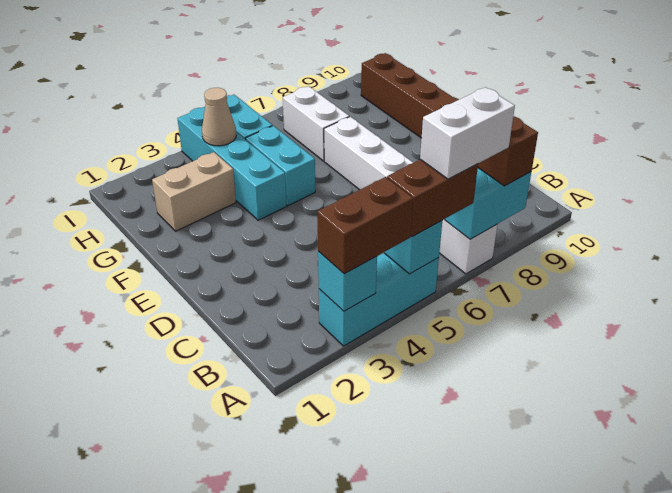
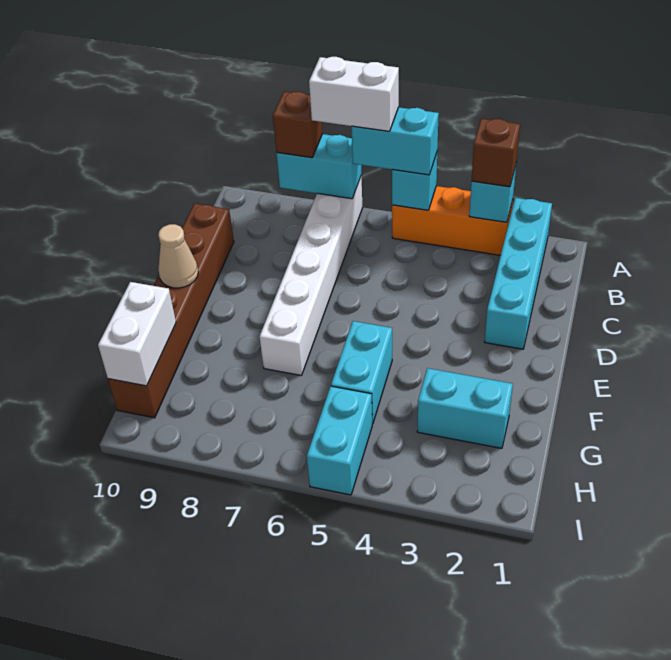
cyan 1x3 brick [319,253,439,346] -> orange 1x3 brick [392,186,513,255]
brown 1x2 brick [317,177,413,274] -> brown 1x1 brick [472,119,520,187]
brown 1x2 brick [387,159,478,237] -> cyan 1x2 brick [351,107,439,175]
cyan 1x4 brick [177,107,287,220] -> cyan 1x4 brick moved to [485,198,552,349]
tan 1x2 brick [152,152,236,231] -> cyan 1x2 brick [417,368,513,448]
white 1x2 brick [283,86,349,161] -> white 1x2 brick moved to [98,282,176,386]
tan 1x1 cone [202,88,236,146] -> tan 1x1 cone moved to [158,224,198,288]

